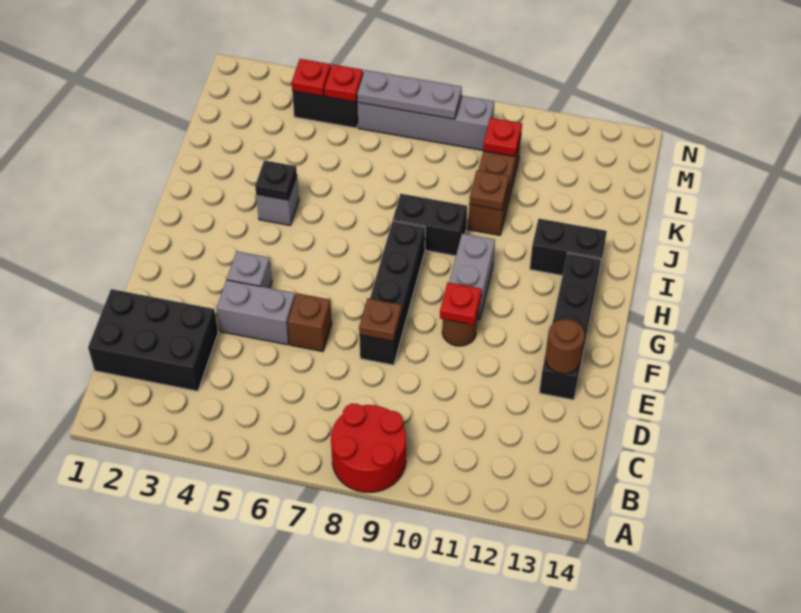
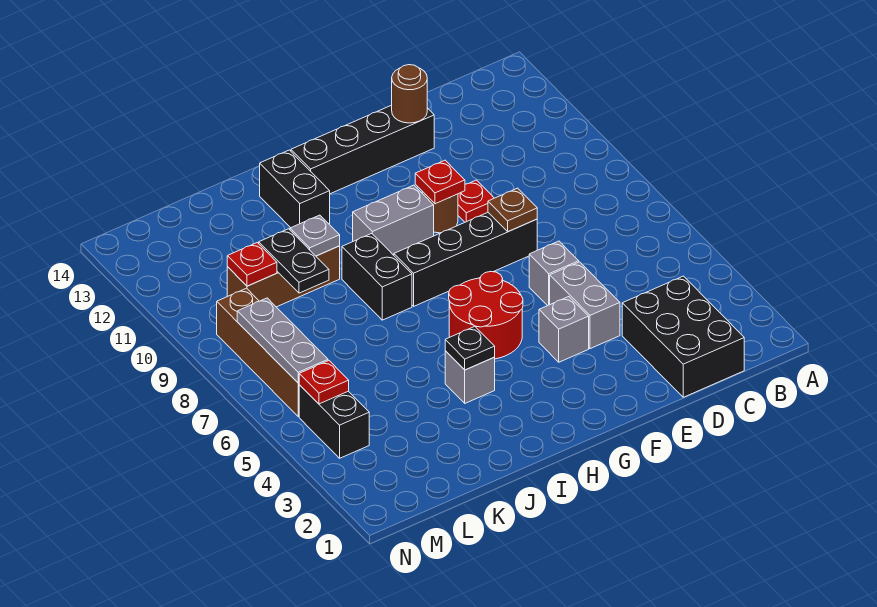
red 2x2 round brick [331,404,406,492] -> red 2x2 round brick moved to [449,271,523,359]
brown 1x1 brick [288,293,332,352] -> grey 1x1 brick [529,241,579,306]
brown 1x1 plate [469,170,509,210] -> grey 1x1 plate [290,215,340,256]
none -> black 1x2 plate [259,229,329,293]
red 1x1 plate [292,59,331,96] -> red 1x1 plate moved to [458,180,494,222]
grey 1x4 brick [357,96,494,150] -> brown 1x4 brick [217,288,299,417]

